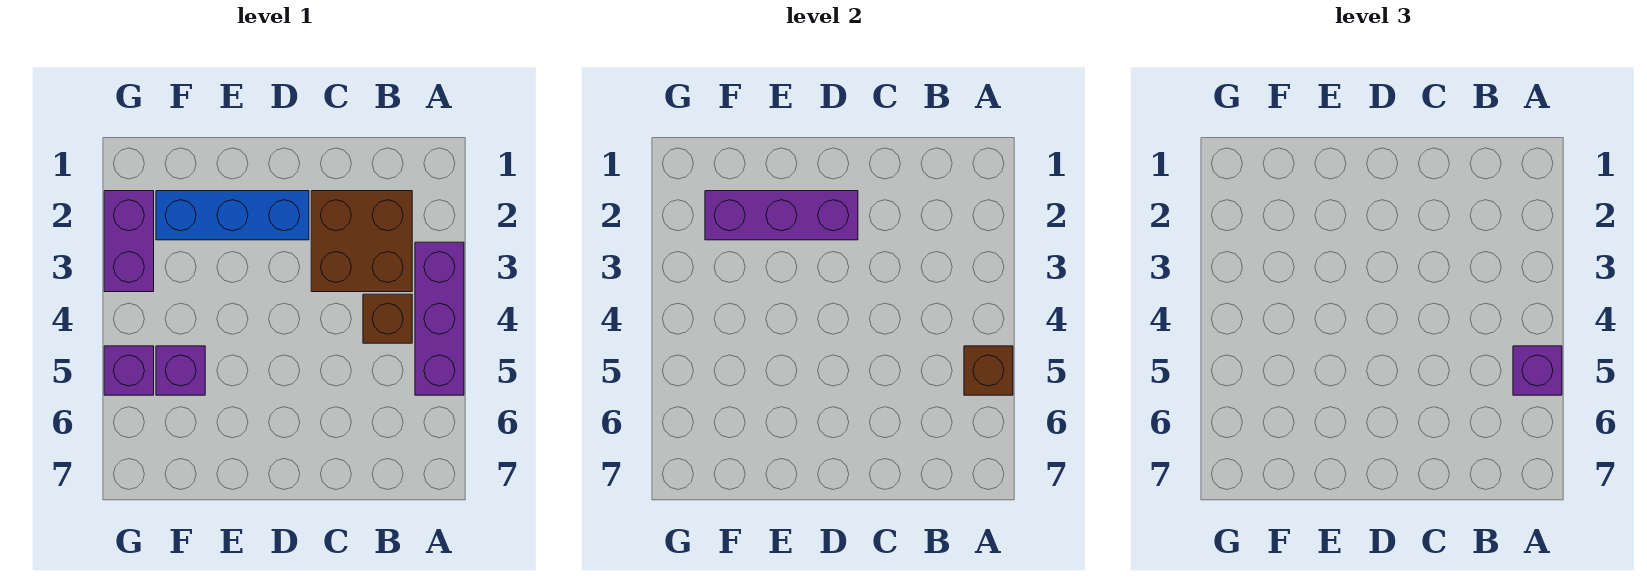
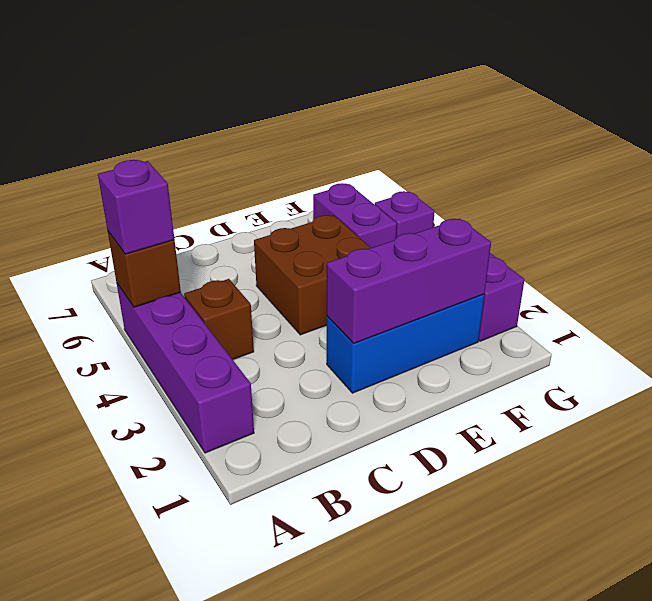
purple 1x3 brick [415,242,464,395] -> purple 1x4 brick [117,284,254,453]
brown 2x2 brick [311,191,412,292] -> brown 2x2 brick moved to [254,215,371,335]
purple 1x1 brick [156,346,205,395] -> purple 1x2 brick [313,183,397,248]

